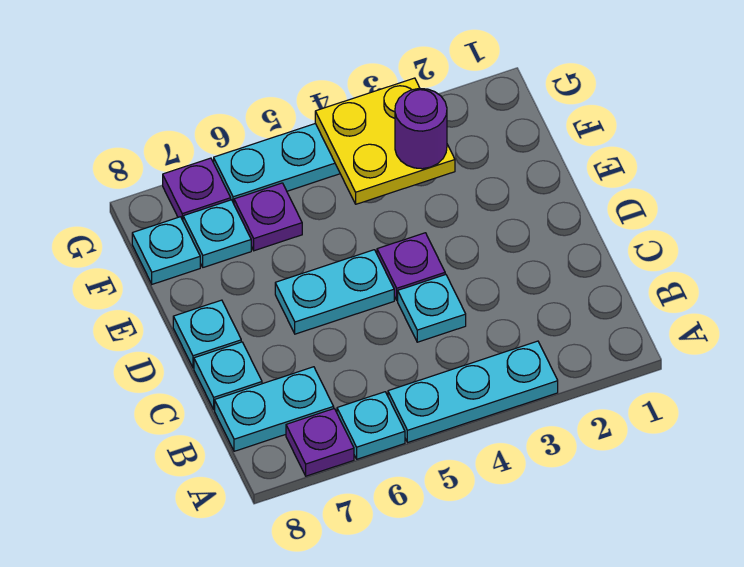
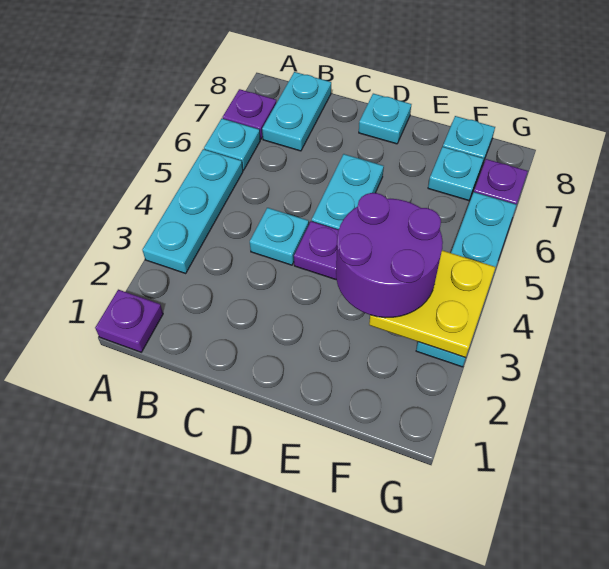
cyan 1x1 plate [194,342,262,409] -> none
purple 1x1 round brick [395,88,447,169] -> purple 2x2 round brick [336,193,443,318]
purple 1x1 plate [234,183,302,251] -> purple 1x1 plate moved to [95,290,163,352]

